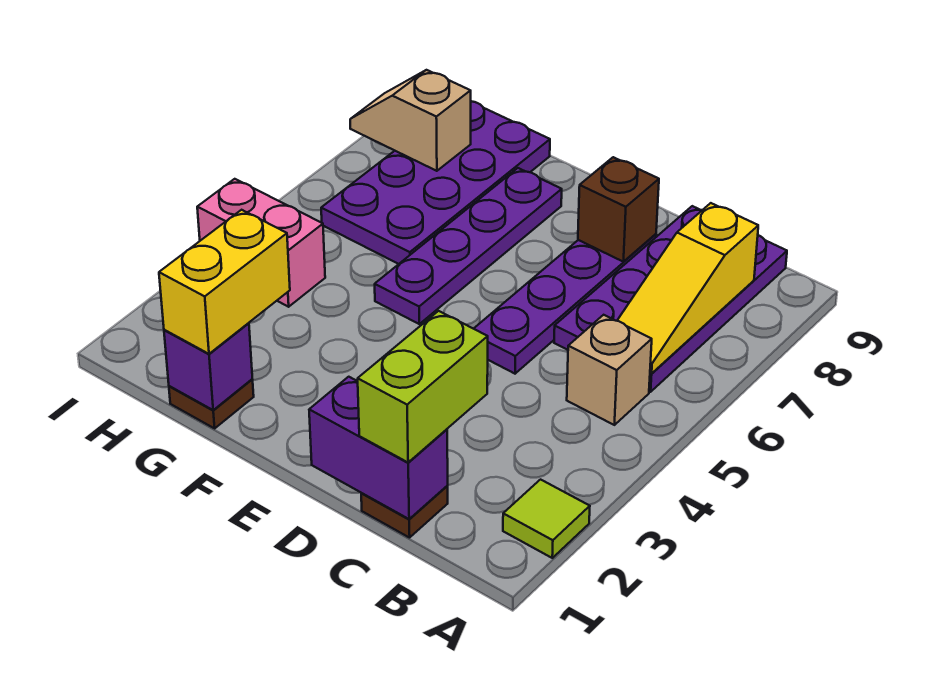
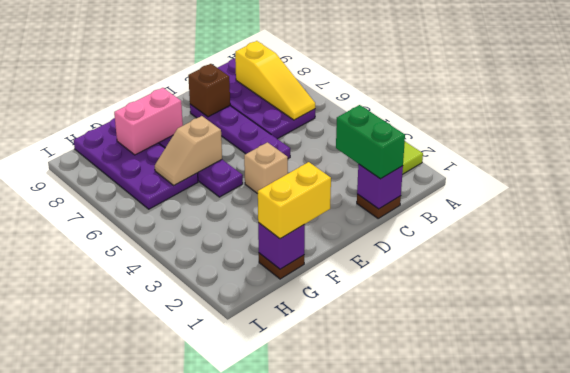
tan 1x1 brick [567,315,652,425] -> tan 1x1 brick moved to [244,142,288,194]
purple 1x2 brick [309,377,448,519] -> purple 1x1 brick [357,164,403,209]
lime 1x2 brick [358,311,488,463] -> green 1x2 brick [336,105,405,179]
yellow 1x2 brick [159,210,290,354] -> yellow 1x2 brick turned to [258,162,331,239]
pink 1x2 brick [197,179,325,307] -> pink 1x2 brick moved to [114,88,183,155]
tan 1x2 slope [350,70,471,171] -> tan 1x2 slope moved to [155,116,222,185]

